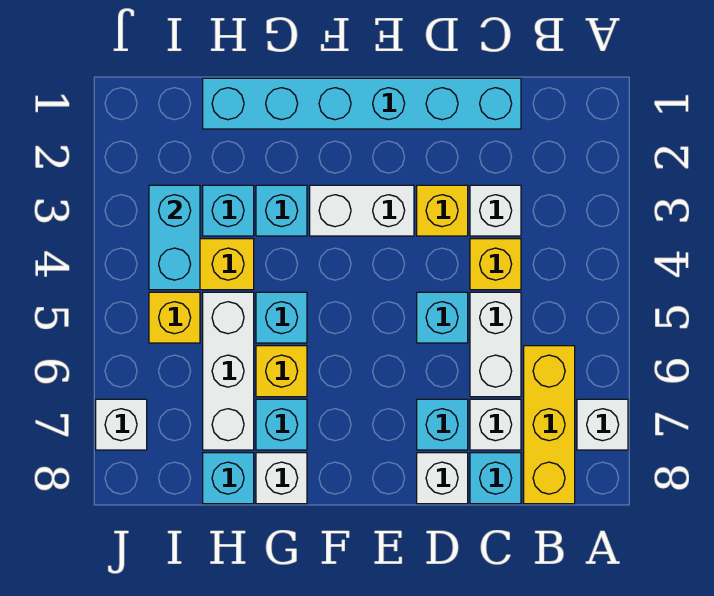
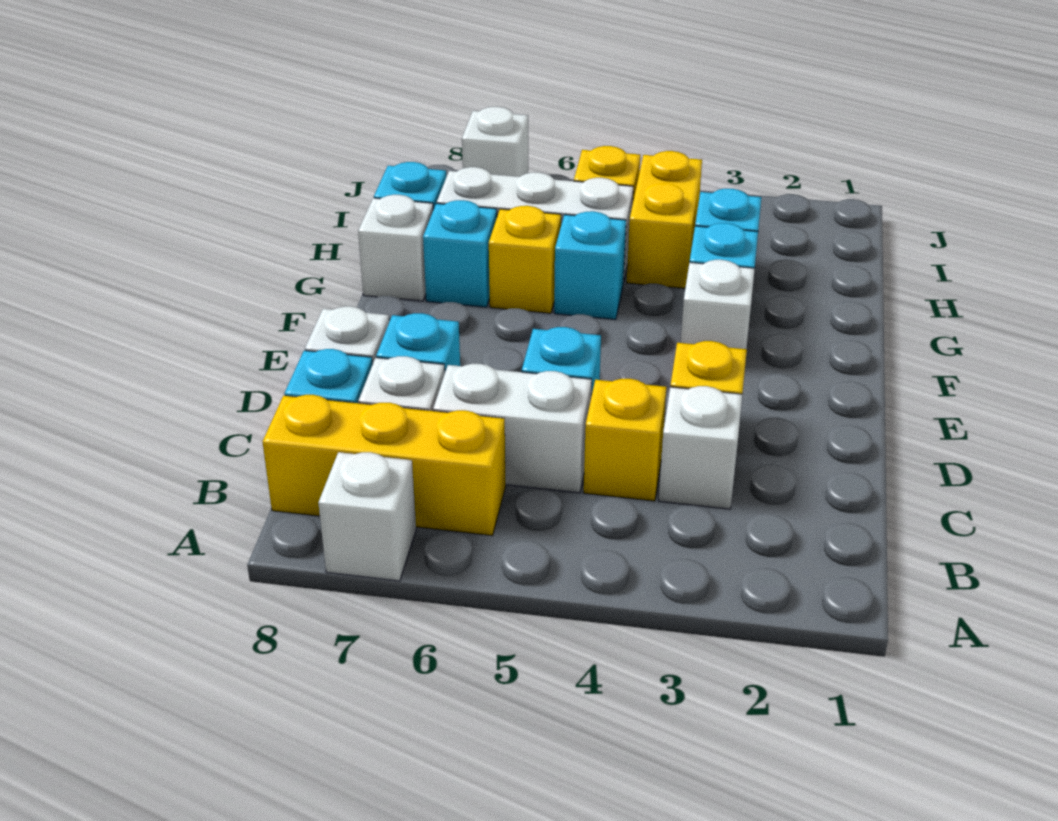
cyan 1x6 brick [203,78,521,129] -> none
white 1x2 brick [310,185,414,236] -> white 1x1 brick [681,260,755,349]
cyan 1x2 brick [149,185,200,290] -> none

